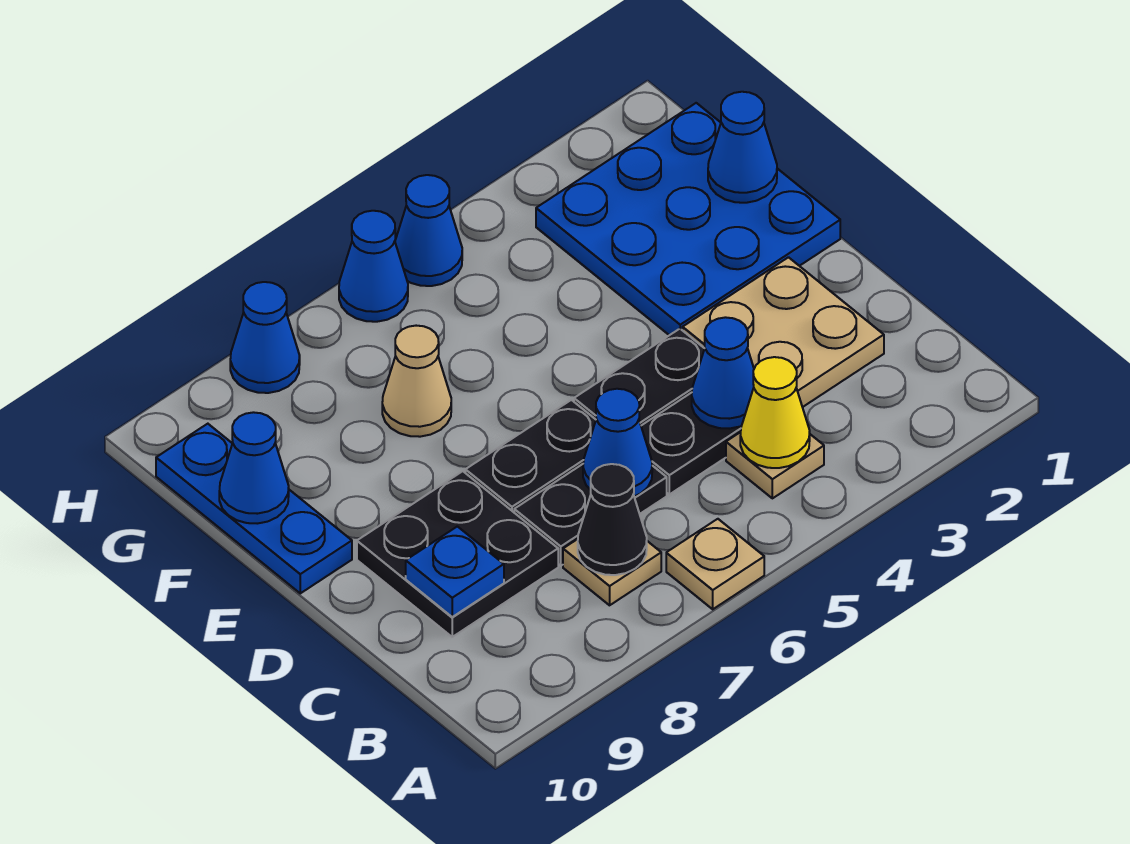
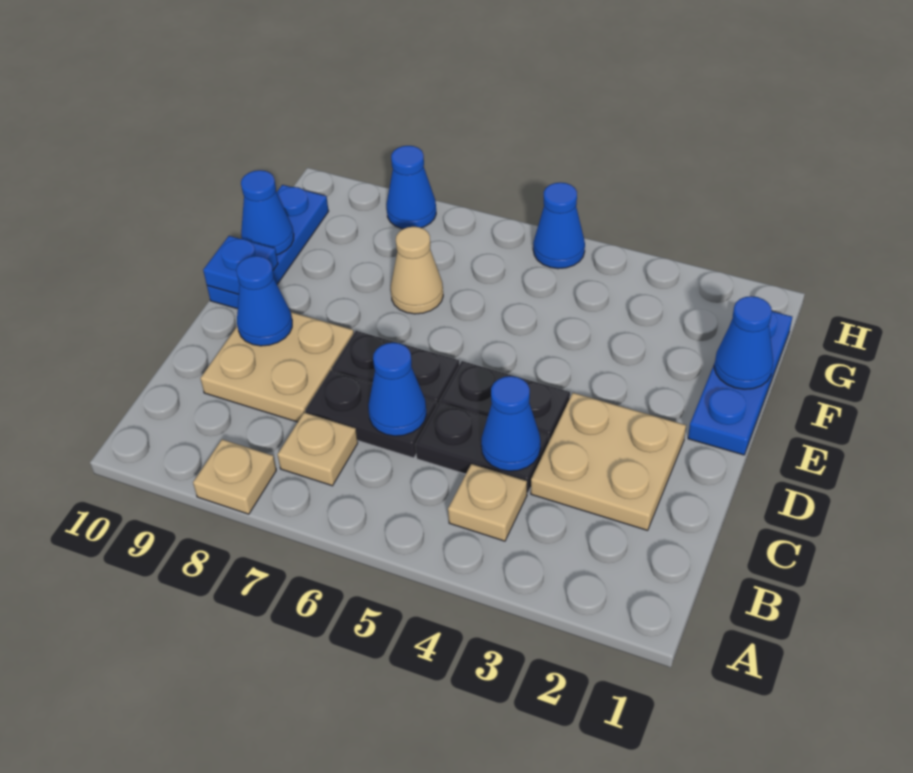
tan 1x1 plate [666,519,764,609] -> tan 1x1 plate moved to [193,439,276,514]
yellow 1x1 cone [740,357,810,468] -> none
black 1x1 cone [578,464,647,575] -> none
black 2x2 plate [357,471,558,637] -> tan 2x2 plate [200,312,354,422]
blue 1x1 plate [406,526,504,617] -> blue 1x1 plate moved to [203,236,278,295]
blue 3x3 plate [536,103,840,335] -> blue 1x3 plate [688,311,792,455]
blue 1x1 cone [339,211,408,322] -> blue 1x1 cone moved to [236,256,292,346]

